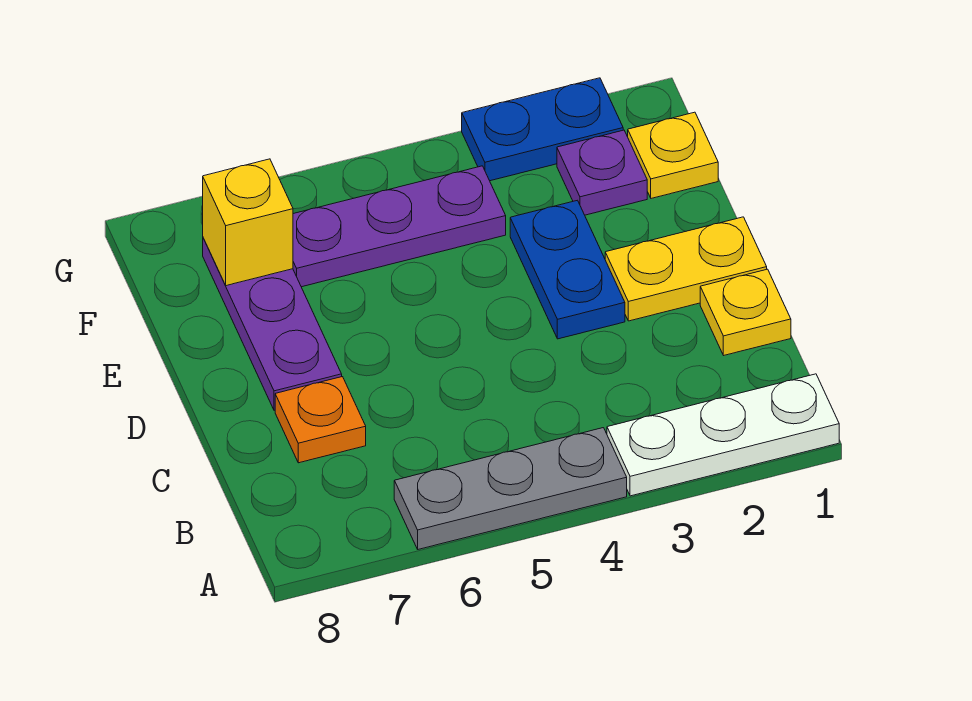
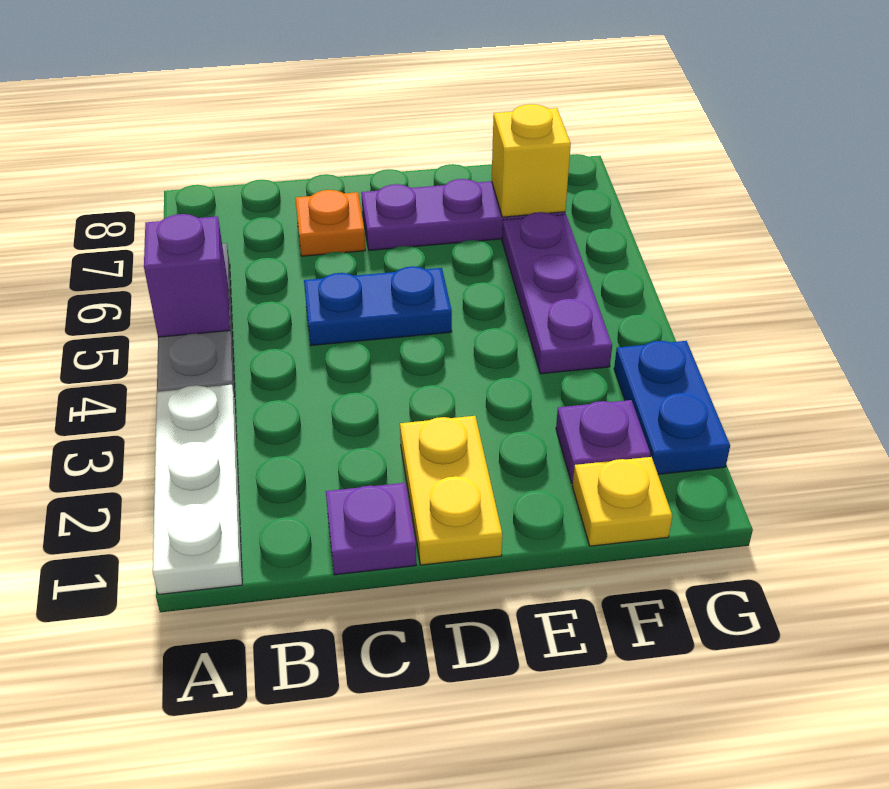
none -> purple 1x1 brick [144,214,230,337]
yellow 1x1 plate [700,269,791,355] -> purple 1x1 plate [326,483,416,575]
blue 1x2 plate [510,200,625,339] -> blue 1x2 plate moved to [304,266,452,345]

